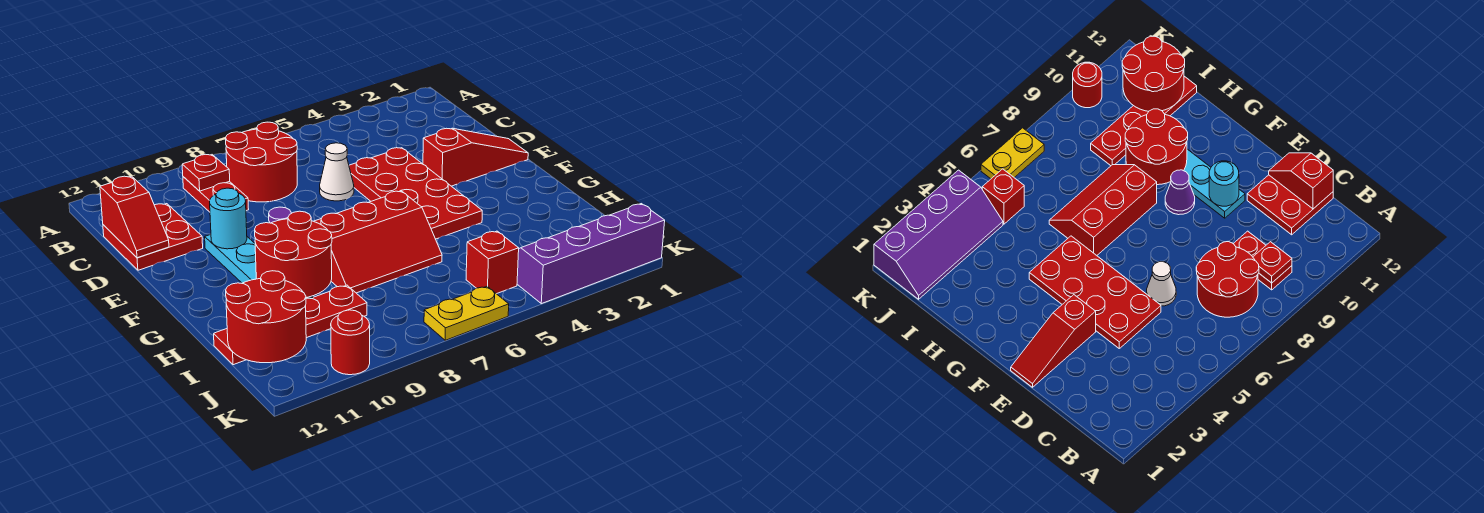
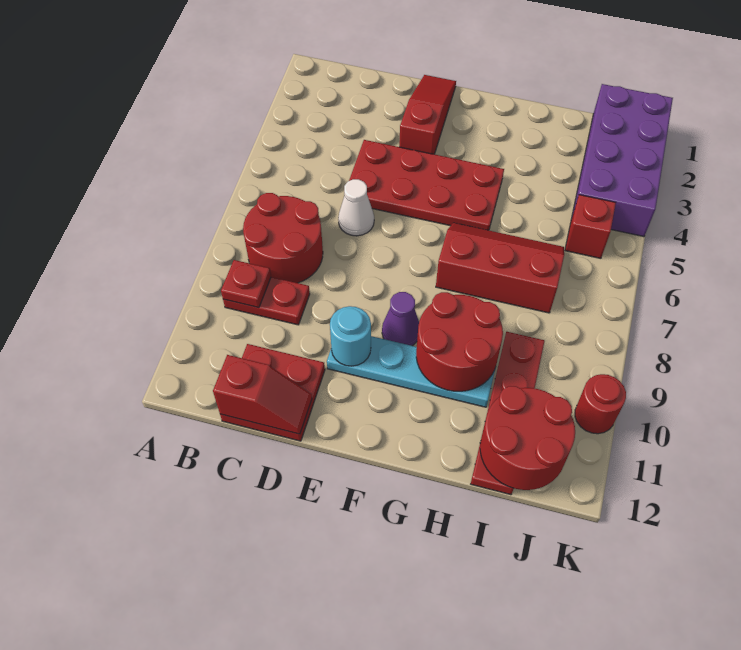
red 2x3 slope [314,191,442,293] -> red 2x3 slope turned to [436,223,564,313]
purple 2x4 slope [517,204,665,304] -> purple 2x4 brick [572,84,673,237]
yellow 1x2 plate [424,286,509,340] -> none

